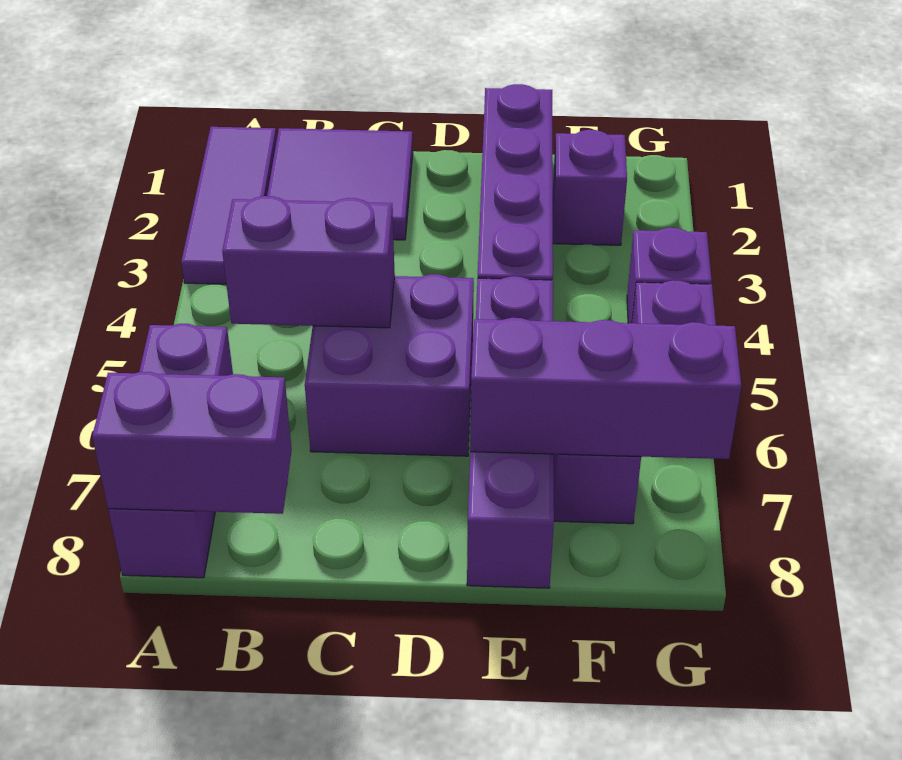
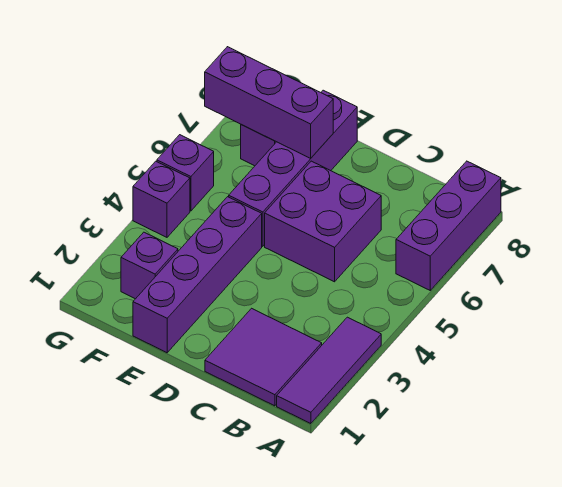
purple 1x2 brick [92,372,292,514] -> none
purple 1x2 brick [222,196,395,328] -> none

